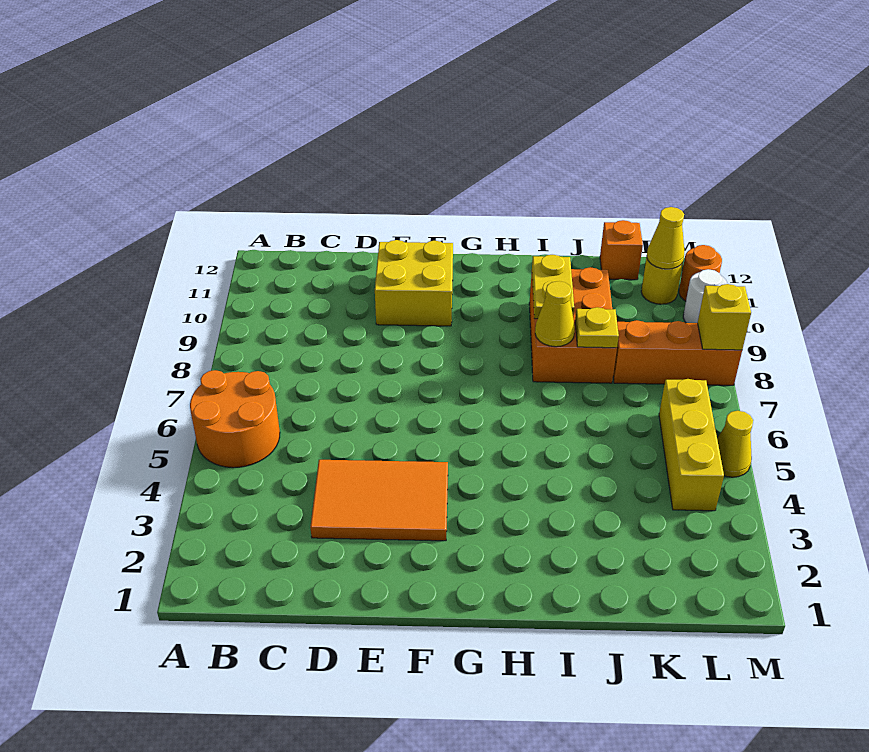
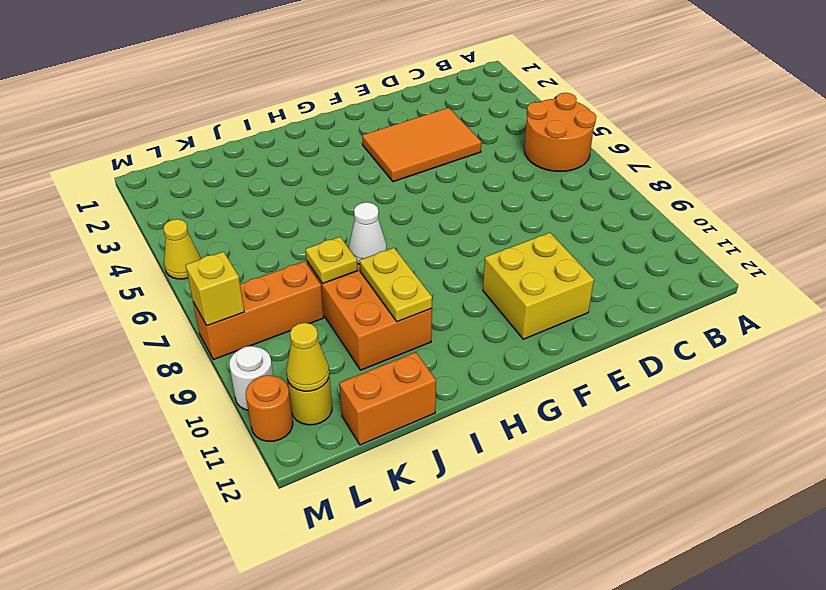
yellow 1x1 cone [535,281,575,347] -> white 1x1 cone [349,202,387,264]
orange 1x1 brick [600,220,643,280] -> orange 1x2 brick [339,352,436,445]
yellow 1x3 brick [659,379,724,511] -> none

